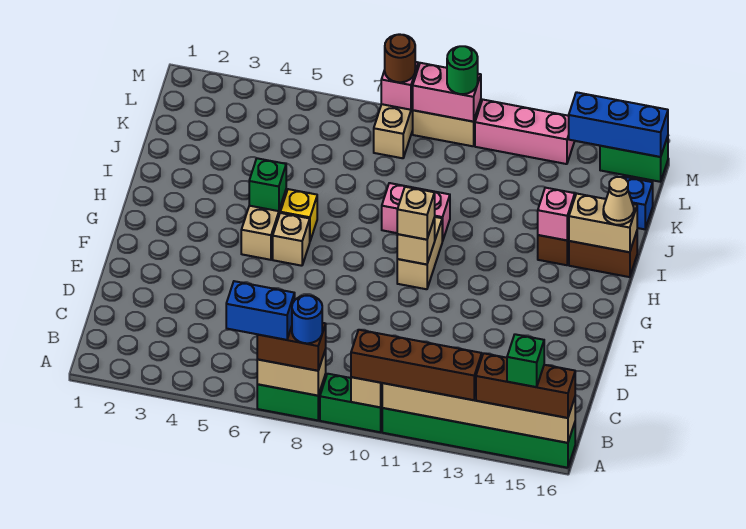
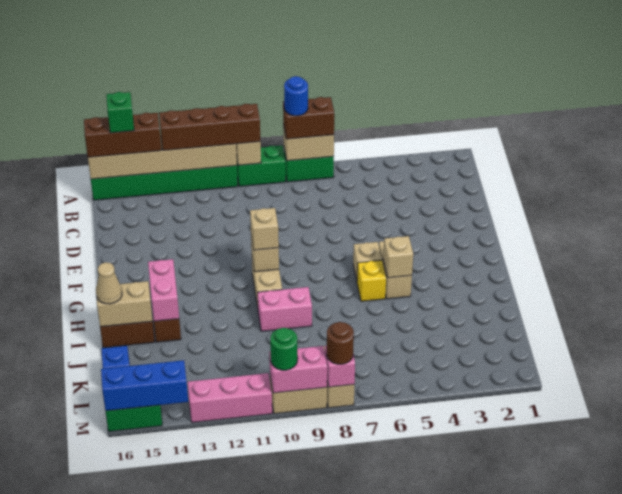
blue 1x2 brick [226,281,295,340] -> none
green 1x1 brick [249,158,286,211] -> tan 1x1 brick [383,236,413,278]
pink 1x1 brick [538,188,575,240] -> pink 1x2 brick [148,259,179,321]

